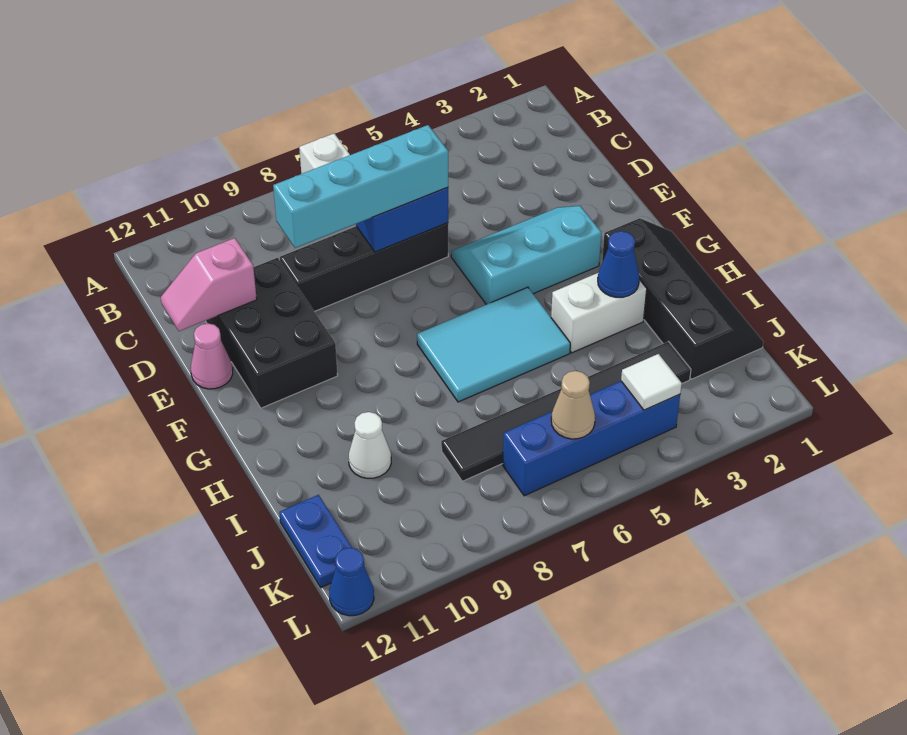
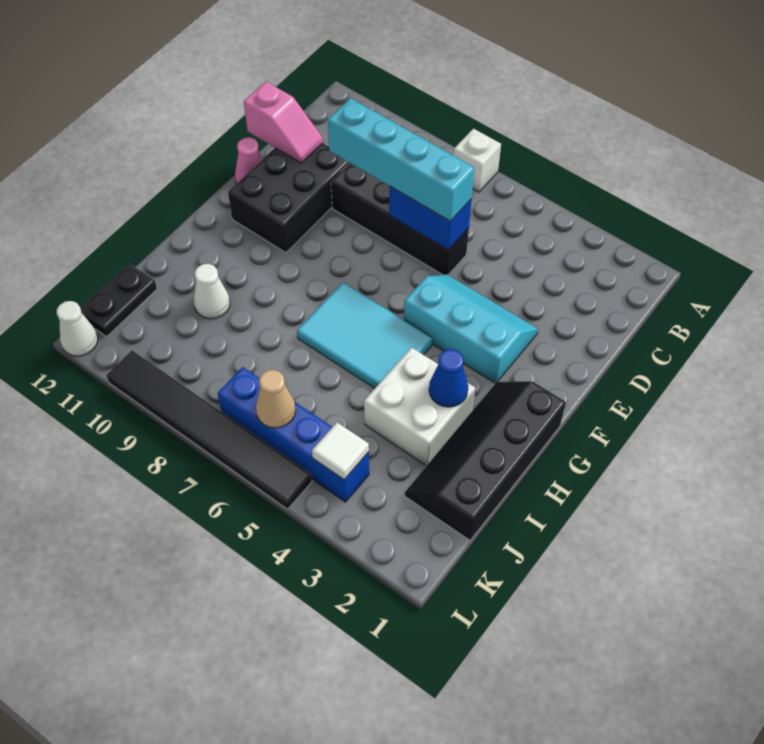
pink 1x2 slope [161,238,257,331] -> pink 1x2 slope turned to [244,82,323,163]
black 2x4 slope [602,218,763,379] -> black 2x4 slope turned to [405,381,566,540]
white 1x2 brick [551,273,647,353] -> white 2x2 brick [364,348,475,466]
black 1x6 tile [441,342,691,481] -> black 1x6 tile moved to [106,350,312,509]
blue 1x2 plate [279,495,352,588] -> black 1x2 plate [80,264,157,336]
blue 1x1 cone [329,548,374,616] -> white 1x1 cone [57,301,98,356]

